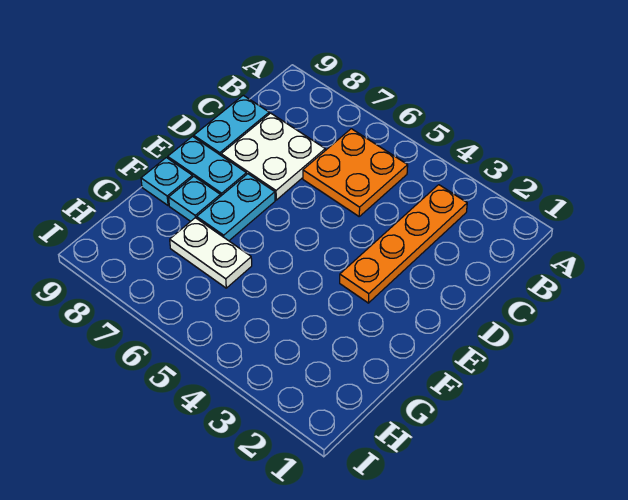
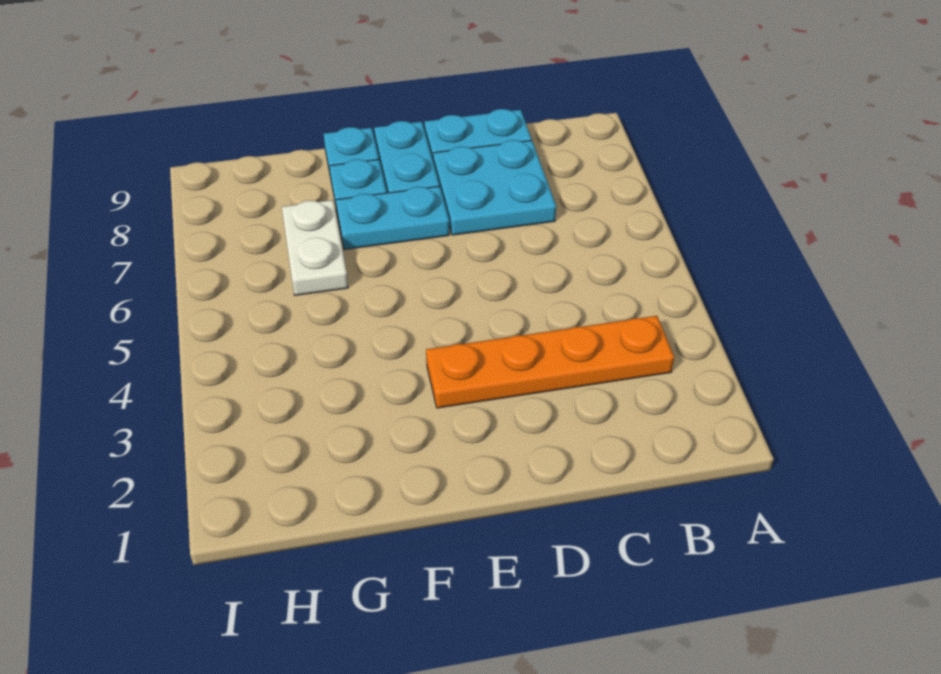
orange 2x2 plate [303,129,408,216] -> none
white 2x2 plate [221,113,325,200] -> cyan 2x2 plate [433,140,556,235]

